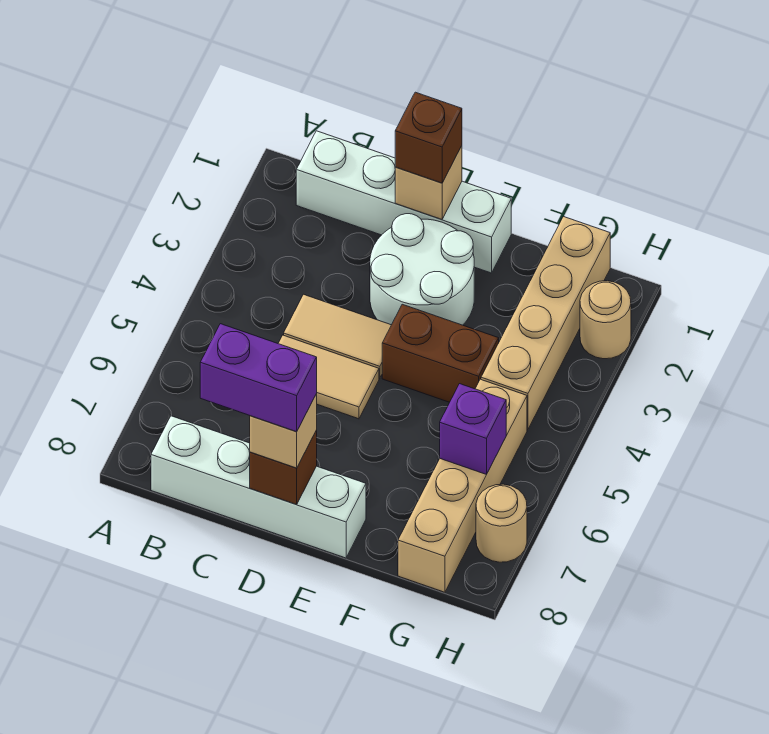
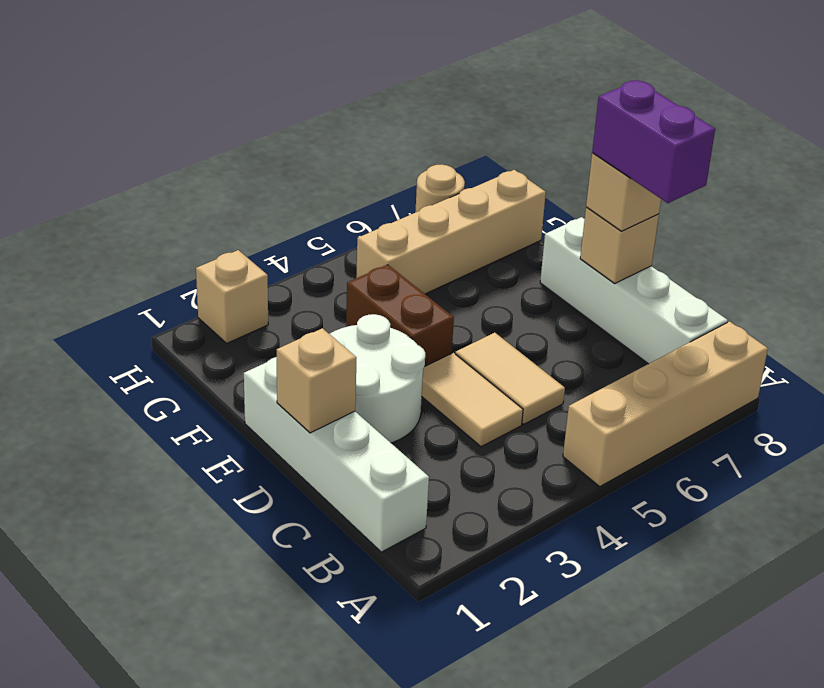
brown 1x1 brick [395,92,462,183] -> none
brown 1x1 brick [250,430,317,505] -> tan 1x1 brick [580,207,659,283]
tan 1x4 brick [481,217,610,429] -> tan 1x4 brick moved to [563,321,768,486]
purple 1x1 brick [440,384,506,474] -> none
tan 1x1 round brick [580,281,631,359] -> tan 1x1 brick [196,250,268,343]

